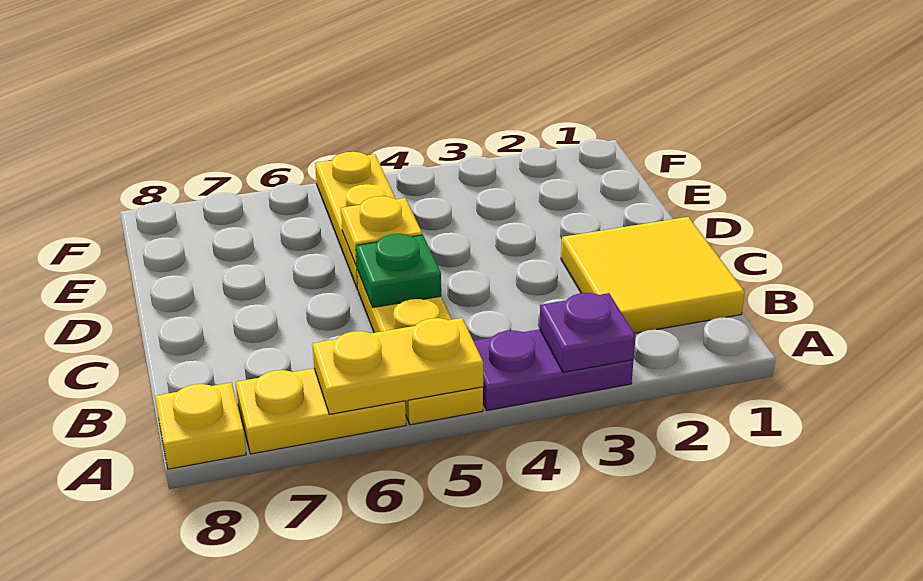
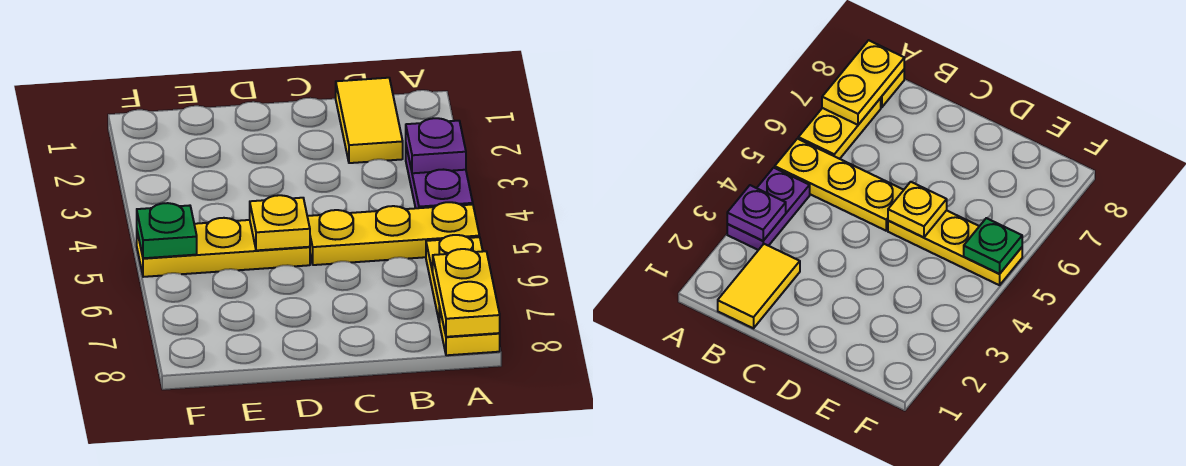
yellow 1x2 plate [312,318,483,414] -> yellow 1x2 plate moved to [433,249,500,337]
yellow 2x2 tile [561,217,745,333] -> yellow 1x2 tile [336,78,403,163]
green 1x1 plate [356,234,441,308] -> green 1x1 plate moved to [137,203,197,258]

